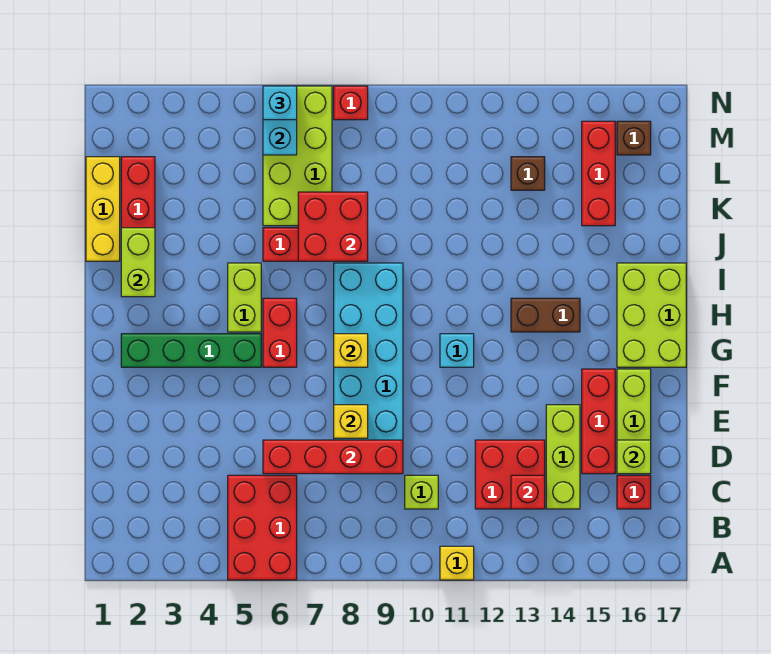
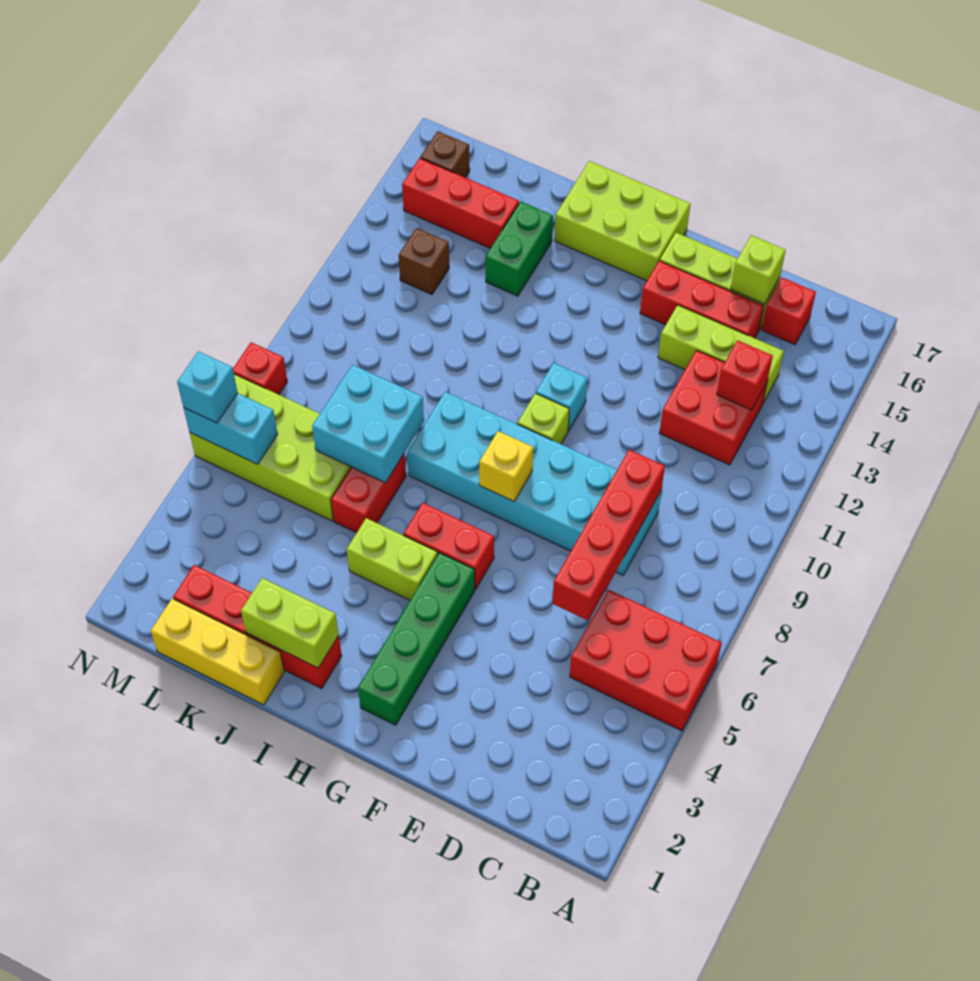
yellow 1x1 brick [440,546,474,580] -> none
lime 1x1 brick [405,475,438,509] -> lime 1x1 brick moved to [517,393,569,444]
yellow 1x1 brick [334,405,368,438] -> none
brown 1x2 brick [511,298,580,332] -> none
red 2x2 brick [298,192,368,261] -> cyan 2x2 brick [312,365,424,483]
none -> green 1x2 brick [486,202,553,296]

